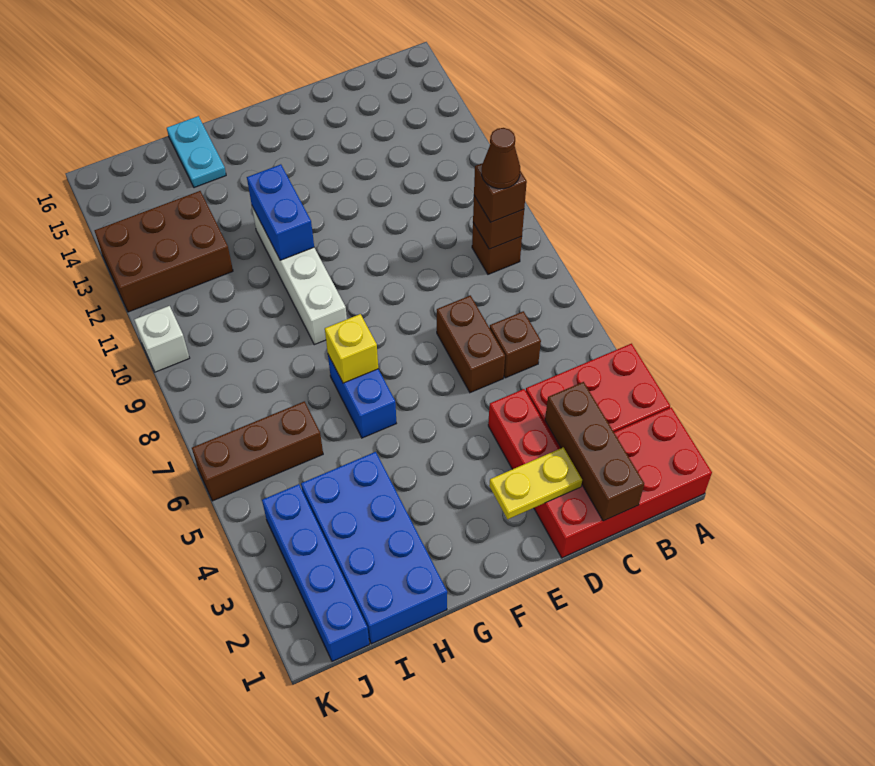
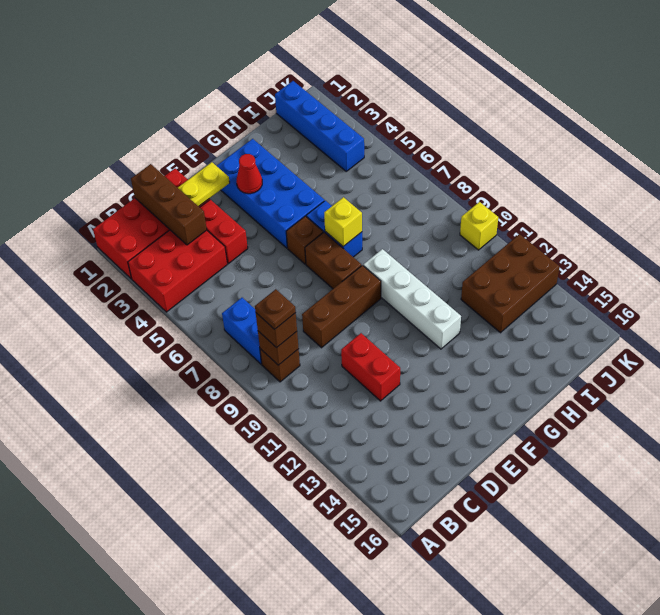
brown 1x1 cone [482,128,520,189] -> brown 1x1 plate [255,289,296,329]
brown 1x1 brick [490,311,541,378] -> brown 1x1 brick moved to [286,216,323,264]
brown 1x2 brick [437,295,505,393] -> brown 1x2 brick moved to [305,232,361,289]
none -> red 1x2 brick [341,333,400,401]
none -> red 1x1 cone [236,154,262,194]
blue 1x2 brick [247,164,314,260] -> blue 1x2 brick moved to [222,298,262,364]
blue 2x4 brick [301,452,447,644] -> blue 2x4 brick moved to [217,139,324,248]
cyan 1x2 plate [167,116,226,188] -> none
brown 1x3 brick [192,401,323,501] -> brown 1x3 brick moved to [302,265,381,348]
white 1x1 brick [134,306,189,372] -> yellow 1x1 brick [460,202,498,250]

